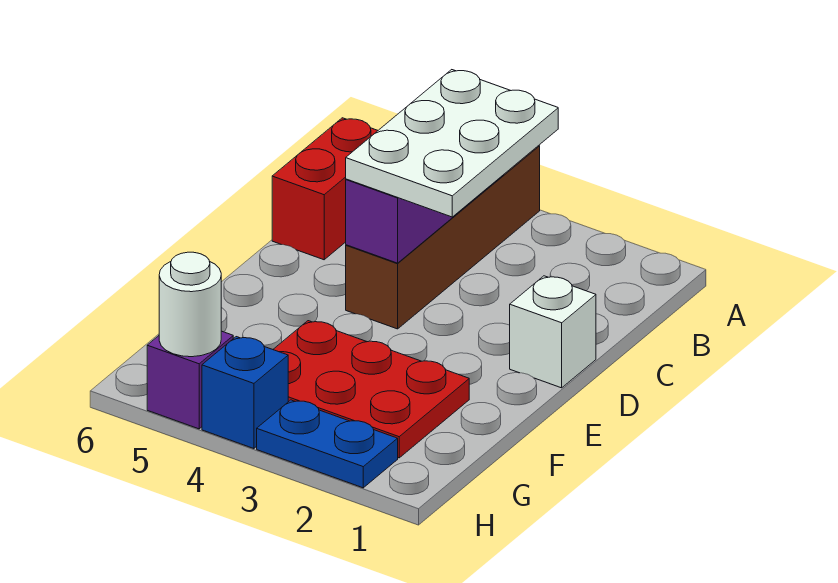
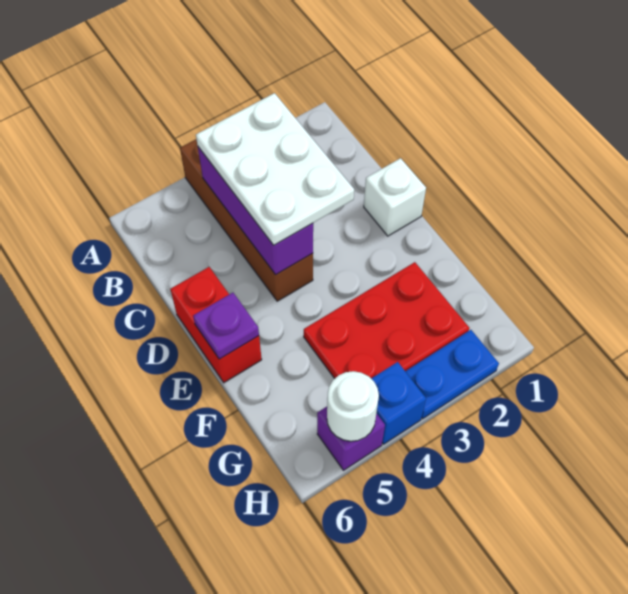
red 1x2 brick [272,118,378,260] -> red 1x2 brick moved to [170,267,262,382]
none -> purple 1x1 plate [193,293,259,359]

